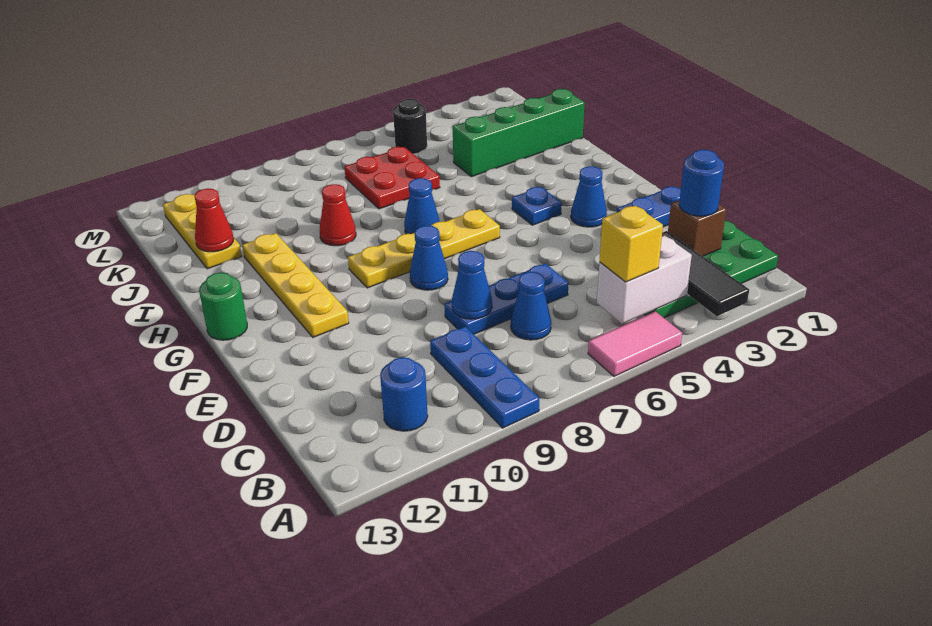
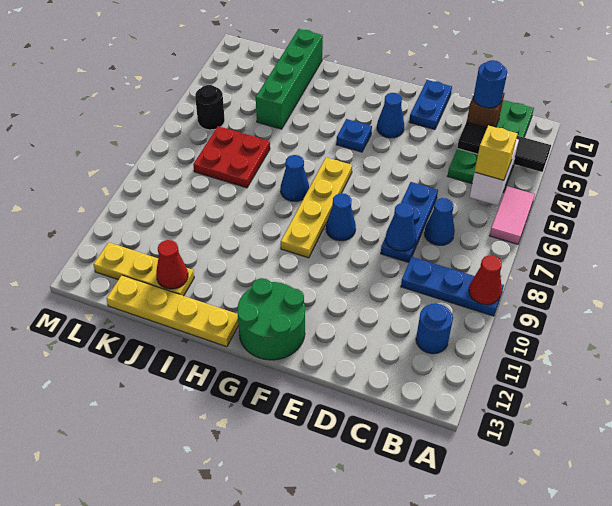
yellow 1x4 plate [242,233,349,337] -> yellow 1x4 plate moved to [107,275,239,347]
green 1x1 round brick [199,273,247,340] -> green 2x2 round brick [237,278,305,360]
red 1x1 cone [320,184,356,246] -> red 1x1 cone moved to [469,255,502,305]

